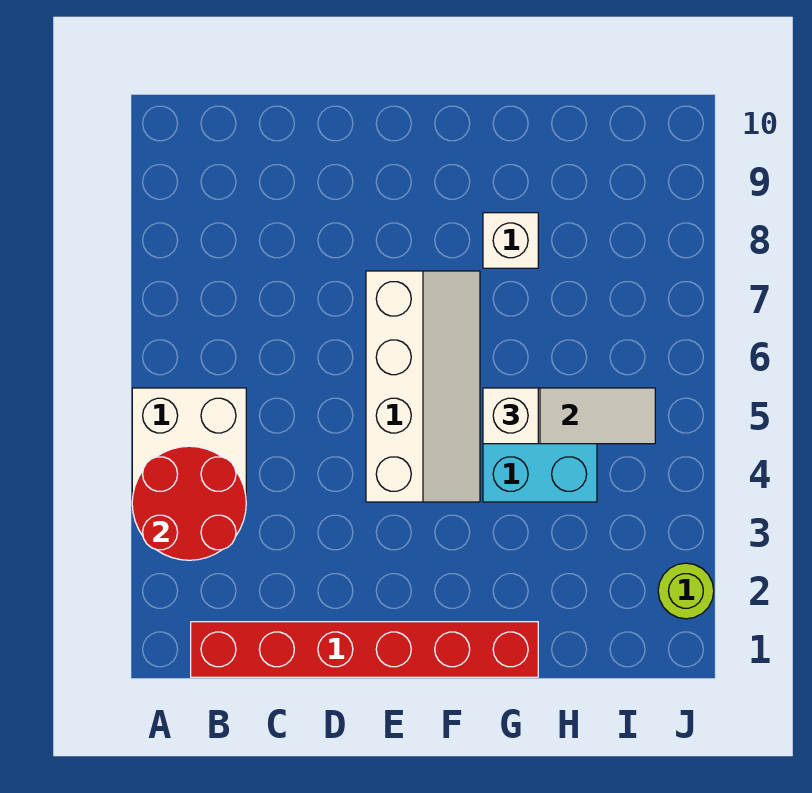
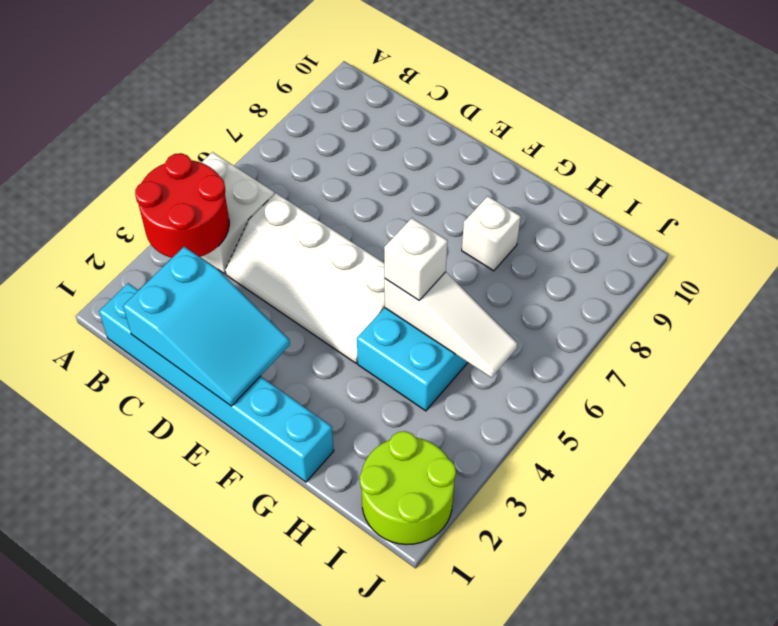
red 1x6 brick [191,622,538,677] -> cyan 1x6 brick [99,283,334,482]
none -> cyan 2x3 slope [123,247,290,406]
white 2x4 slope [366,271,480,502] -> white 2x4 slope turned to [225,193,385,363]
lime 1x1 round brick [658,563,714,619] -> lime 2x2 round brick [360,431,456,545]

